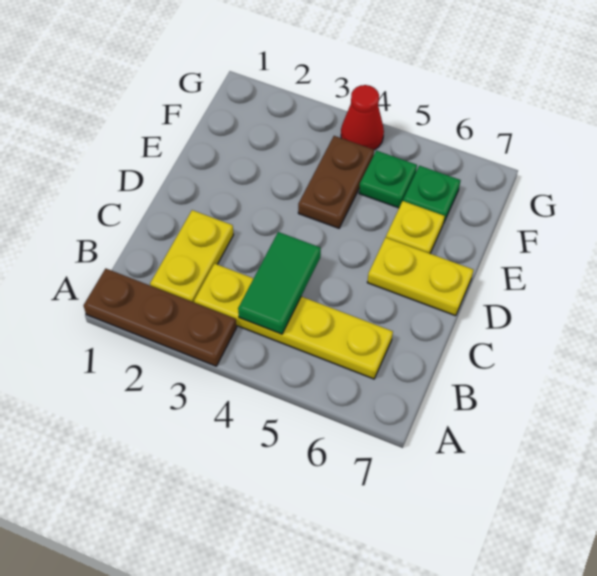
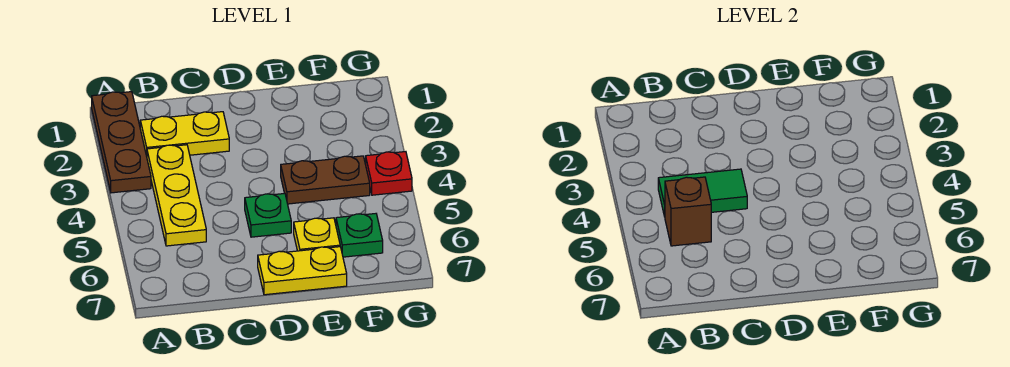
yellow 1x4 plate [194,264,393,379] -> yellow 1x3 plate [147,145,206,246]
none -> brown 1x1 brick [665,177,711,246]
yellow 1x2 plate [367,238,473,316] -> yellow 1x2 plate turned to [258,247,347,295]
green 1x1 plate [359,151,417,208] -> green 1x1 plate moved to [245,193,291,237]
red 1x1 cone [341,85,384,150] -> red 1x1 plate [366,152,412,195]

